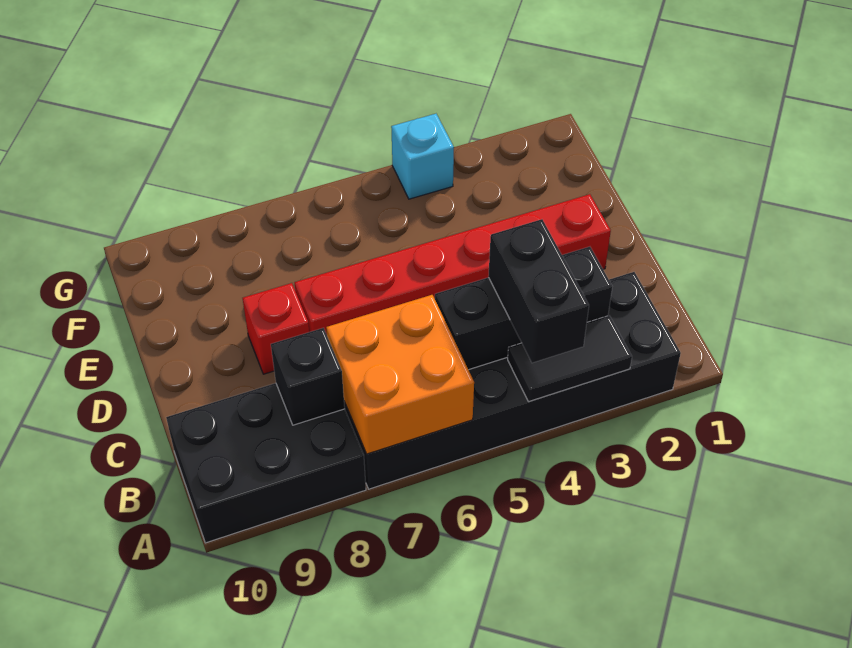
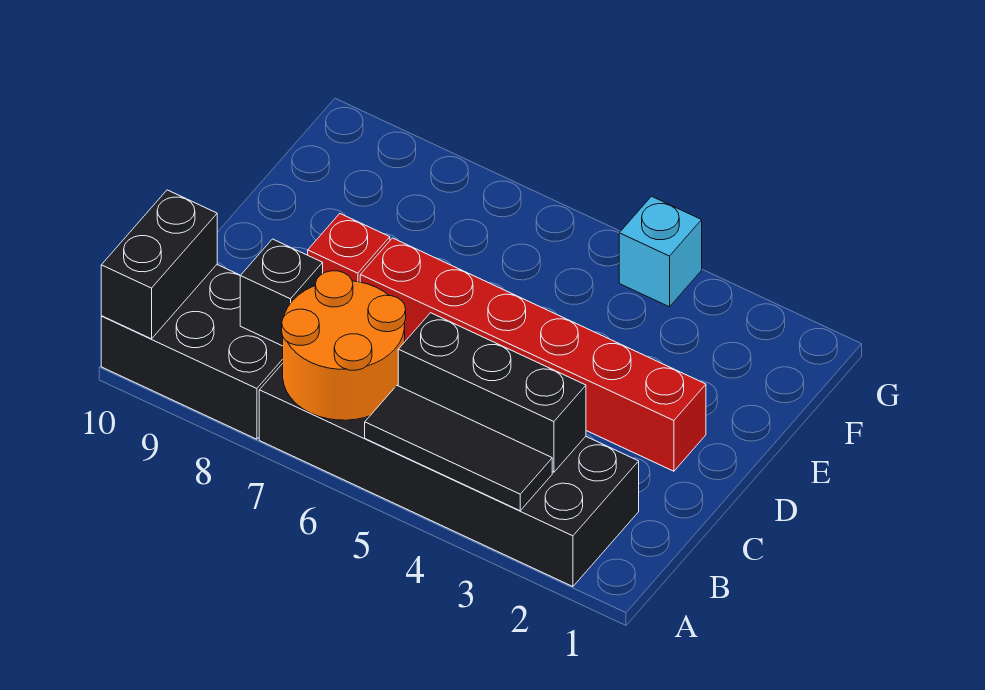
black 1x2 tile [508,316,632,402] -> black 1x3 tile [365,386,552,511]
black 1x2 brick [488,219,589,363] -> black 1x2 brick moved to [101,190,217,339]
orange 2x2 brick [326,295,474,454] -> orange 2x2 round brick [282,271,406,420]

